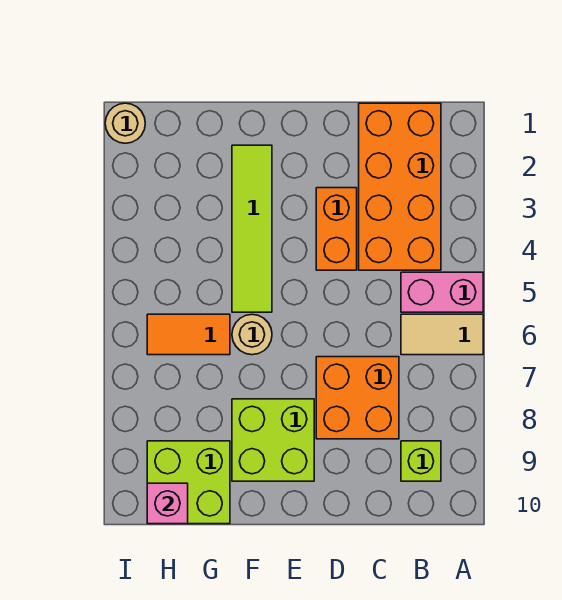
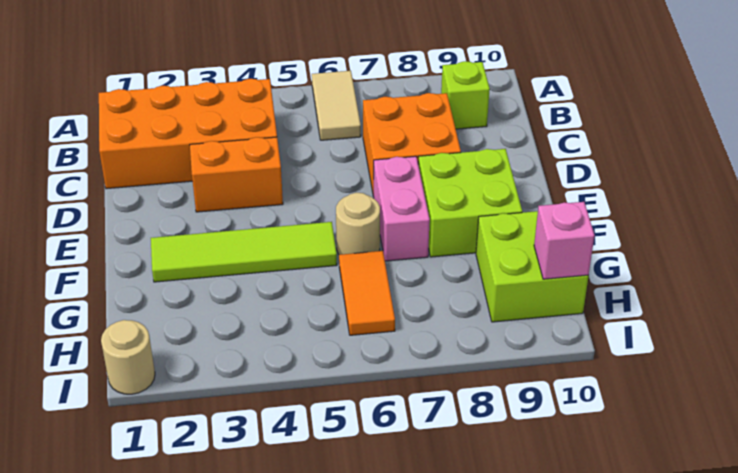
pink 1x2 brick [401,272,483,312] -> pink 1x2 brick moved to [374,156,430,261]

